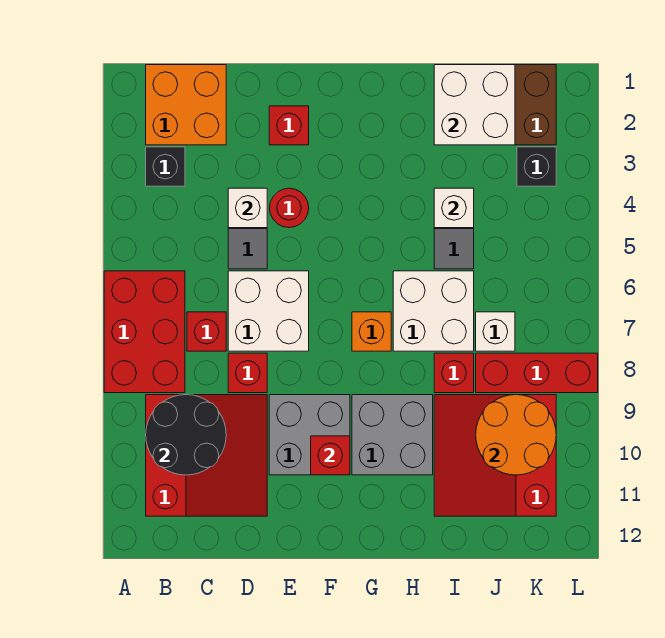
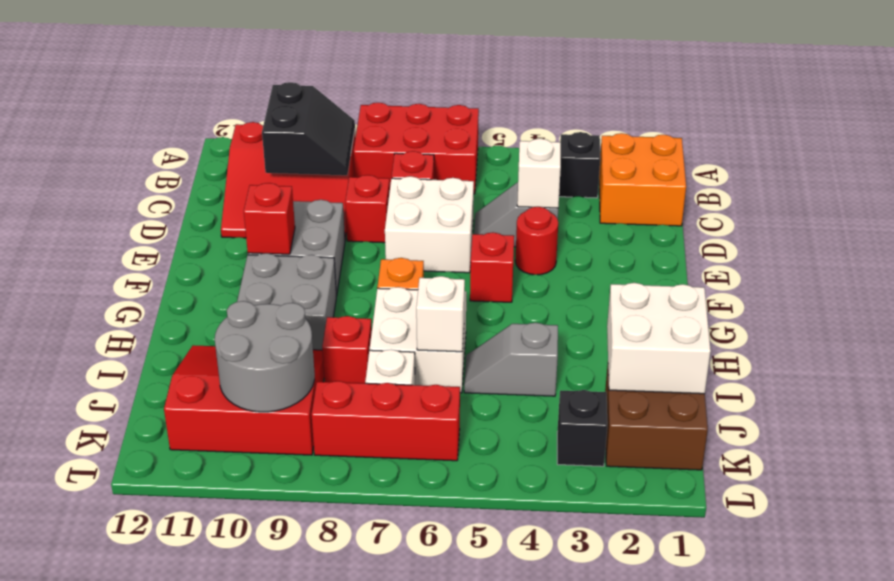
black 2x2 round brick [146,395,226,475] -> black 2x2 slope [262,82,355,175]
red 1x1 brick [269,106,309,145] -> red 1x1 brick moved to [470,232,514,302]
white 1x1 brick [434,188,474,228] -> white 1x1 brick moved to [416,276,465,352]
red 1x3 brick [476,353,598,393] -> red 1x3 brick turned to [312,381,460,461]
orange 2x2 round brick [476,395,556,475] -> grey 2x2 round brick [215,301,315,412]

